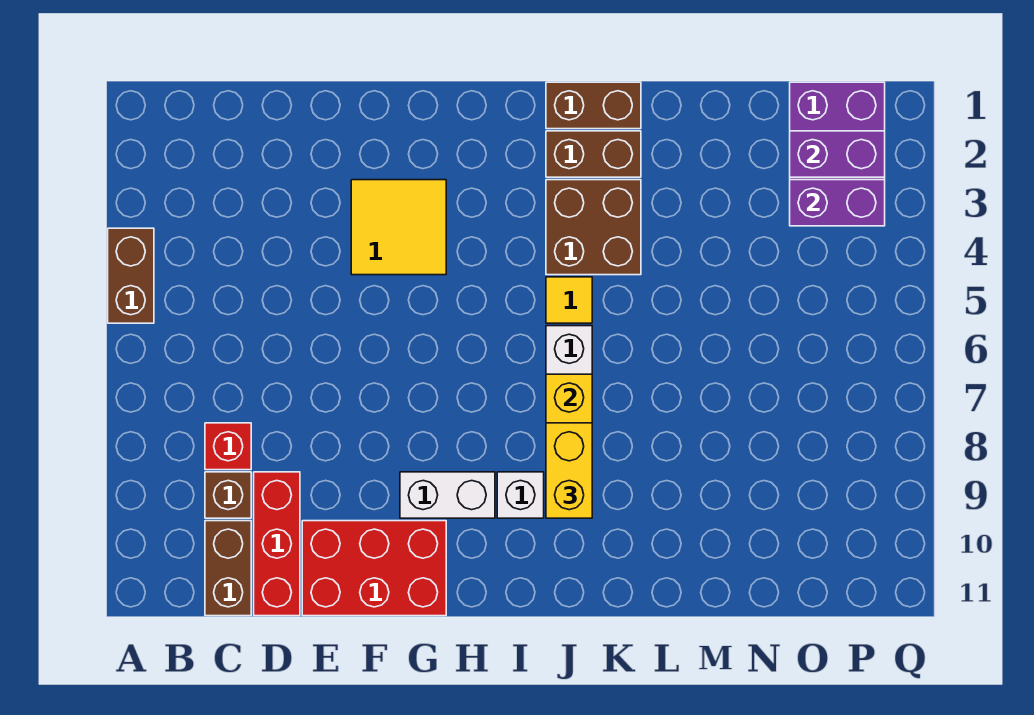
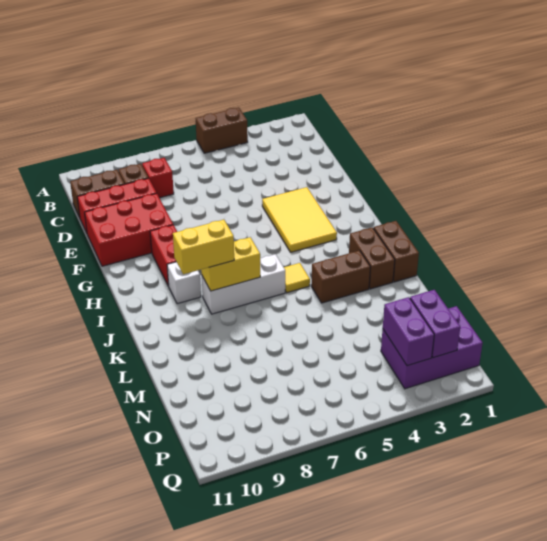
red 2x3 brick [302,521,446,616] -> red 2x3 brick turned to [85,193,173,266]
yellow 2x2 tile [351,180,446,275] -> yellow 2x3 tile [262,187,337,252]
white 1x2 brick [400,472,495,518] -> red 1x2 brick [150,225,177,286]
brown 2x2 brick [546,180,641,275] -> brown 1x2 brick [311,250,370,303]

